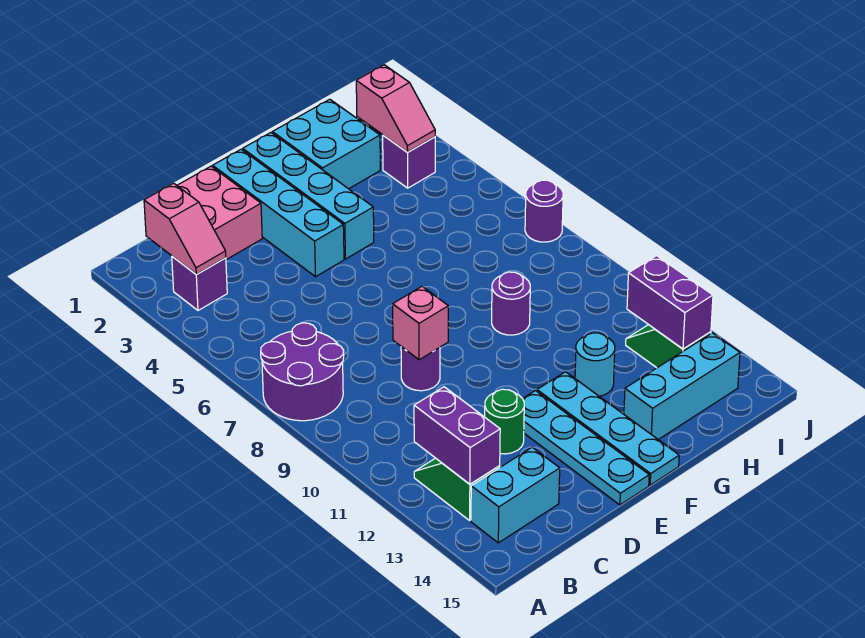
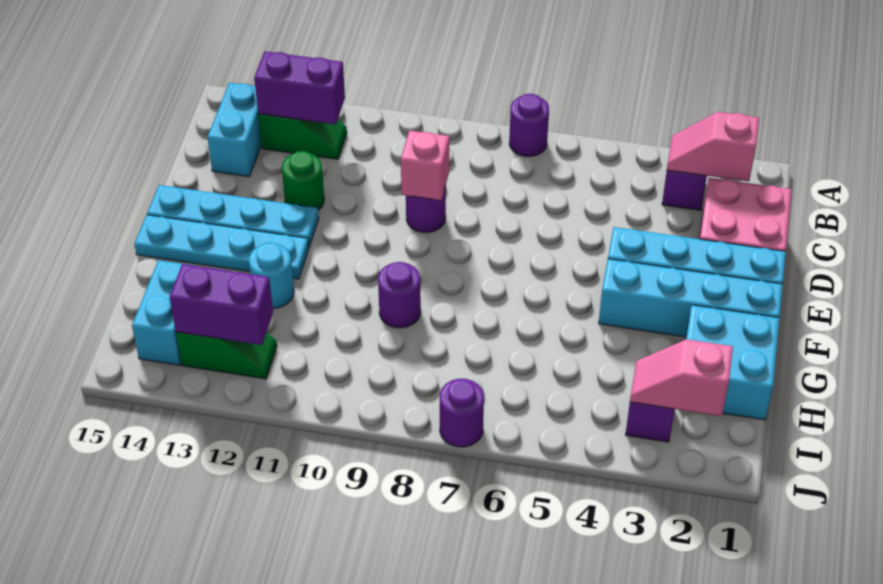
purple 2x2 round brick [261,323,344,421] -> purple 1x1 round brick [509,94,549,156]
cyan 1x3 brick [624,333,740,440] -> cyan 1x2 brick [132,260,194,365]

